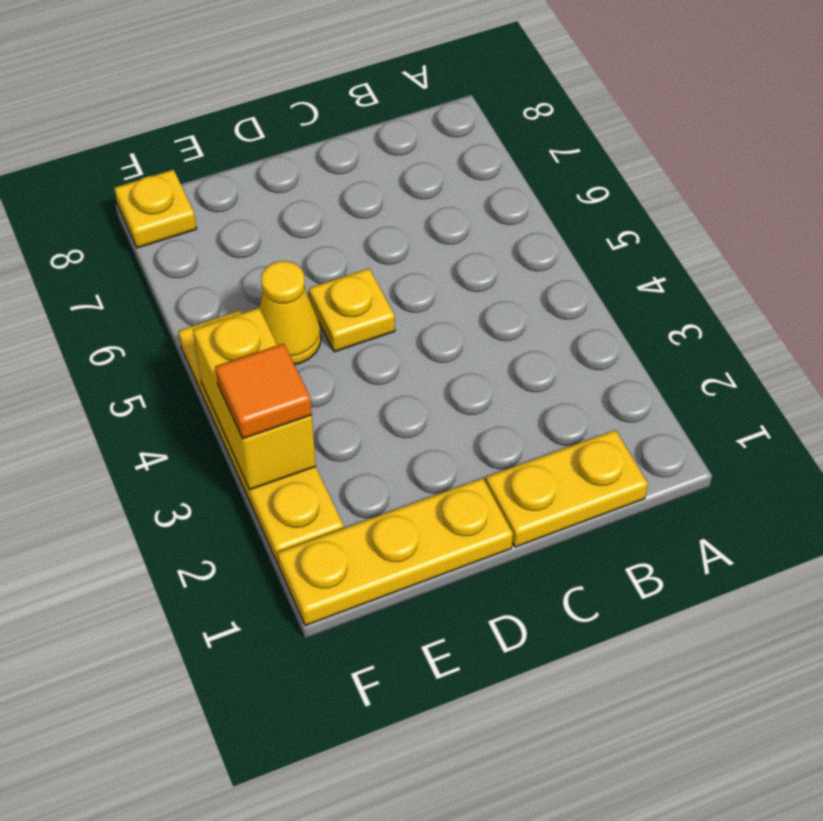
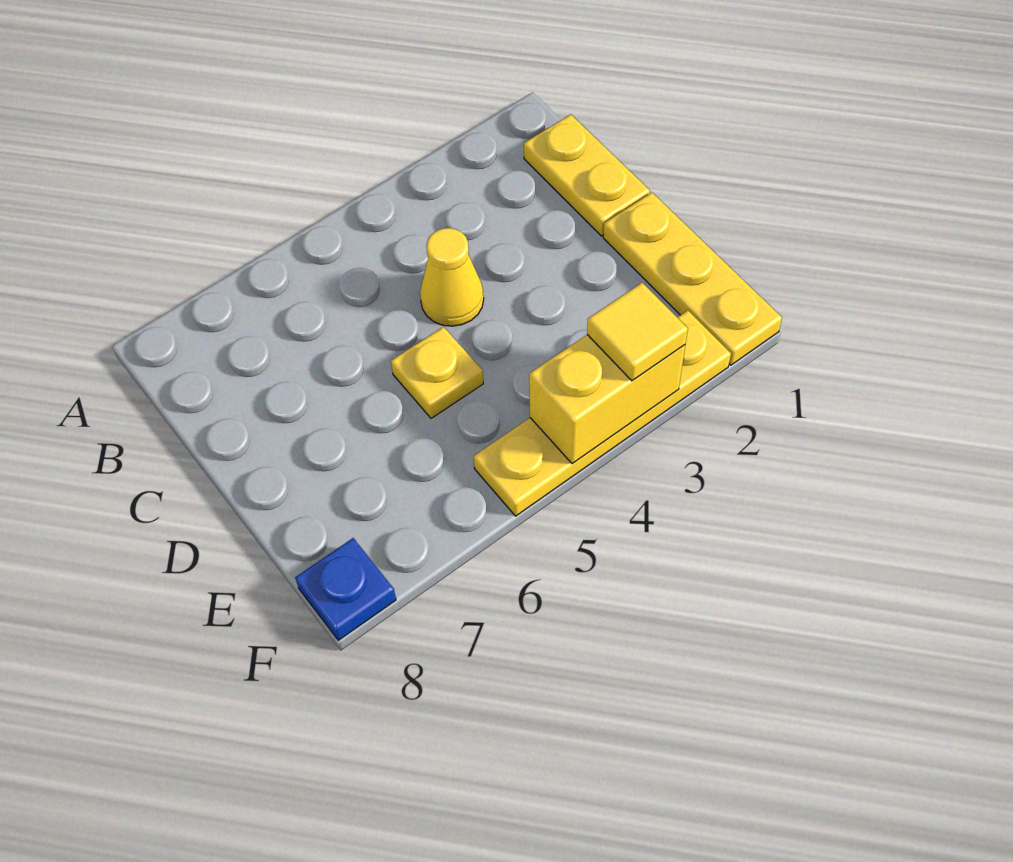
yellow 1x1 cone [260,261,321,365] -> yellow 1x1 cone moved to [420,228,484,326]
orange 1x1 tile [215,343,312,439] -> yellow 1x1 tile [587,283,688,381]
yellow 1x1 plate [114,170,197,248] -> blue 1x1 plate [295,538,396,640]

